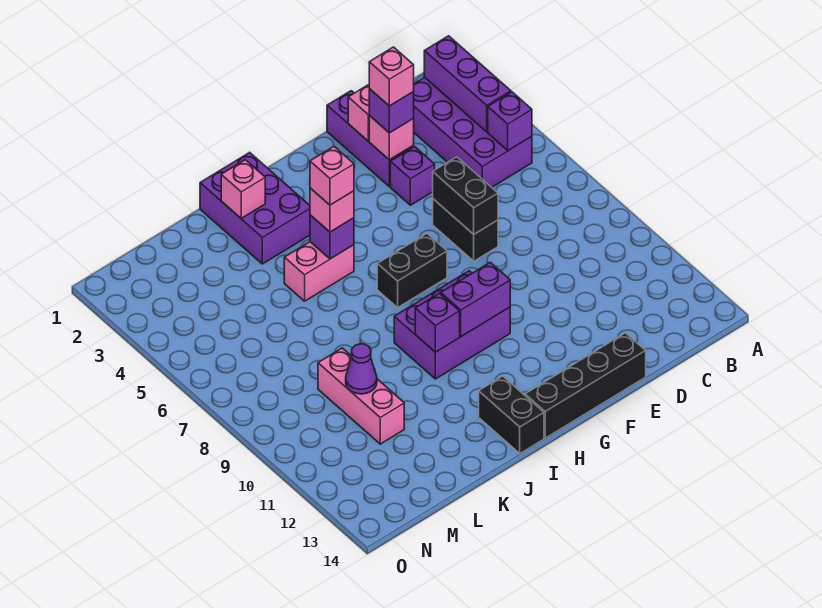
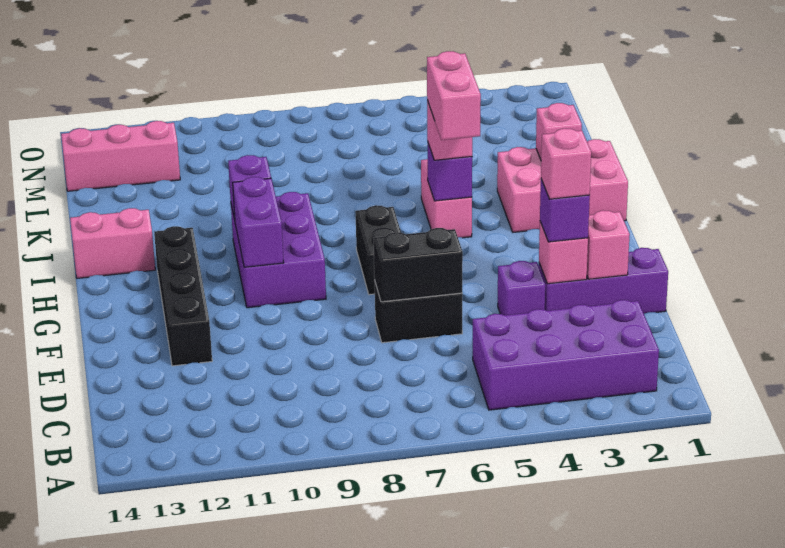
purple 1x3 brick [424,36,511,132] -> none
purple 1x1 brick [488,92,532,150] -> none
black 1x4 brick [525,333,646,438] -> black 1x4 brick moved to [154,226,212,366]
purple 2x3 brick [200,152,310,264] -> pink 2x3 brick [497,139,628,232]
pink 1x1 brick [310,146,354,205] -> pink 1x2 brick [427,51,481,140]
black 1x2 brick [479,376,544,453] -> pink 1x2 brick [70,208,155,278]
pink 1x3 brick [318,348,404,444] -> pink 1x3 brick moved to [61,121,180,191]
purple 1x1 cone [346,344,377,394] -> none

